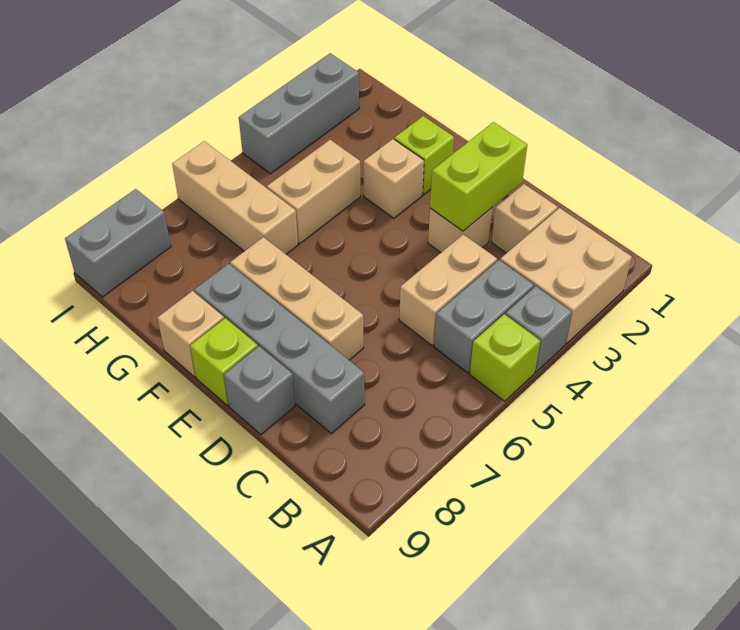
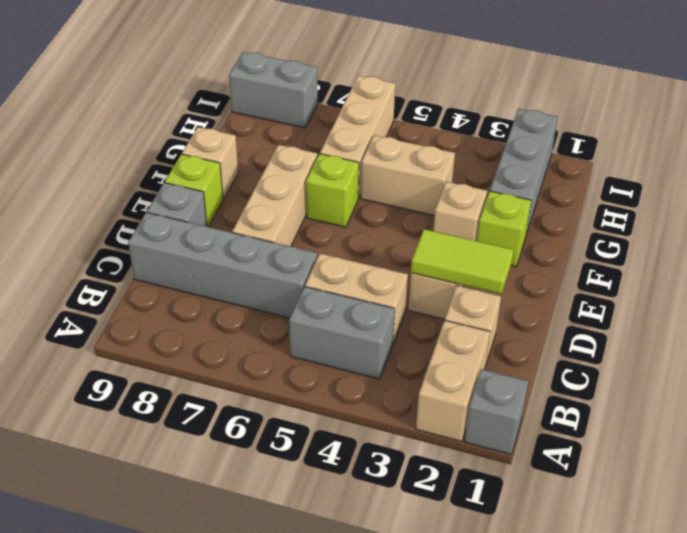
tan 2x2 brick [500,208,632,344] -> tan 1x2 brick [416,321,490,442]
grey 1x1 brick [506,286,572,372] -> grey 1x1 brick moved to [465,369,528,454]
lime 1x1 brick [470,314,540,401] -> lime 1x1 brick moved to [306,154,359,227]
grey 1x4 brick [194,264,365,434] -> grey 1x4 brick turned to [128,212,317,318]
lime 1x2 brick [430,122,527,231] -> lime 1x2 tile [411,229,514,294]
grey 1x3 brick [239,53,359,174] -> grey 1x3 brick turned to [490,109,558,234]

